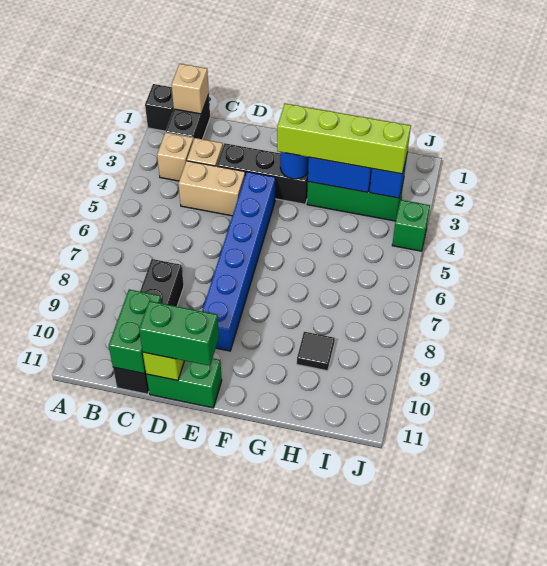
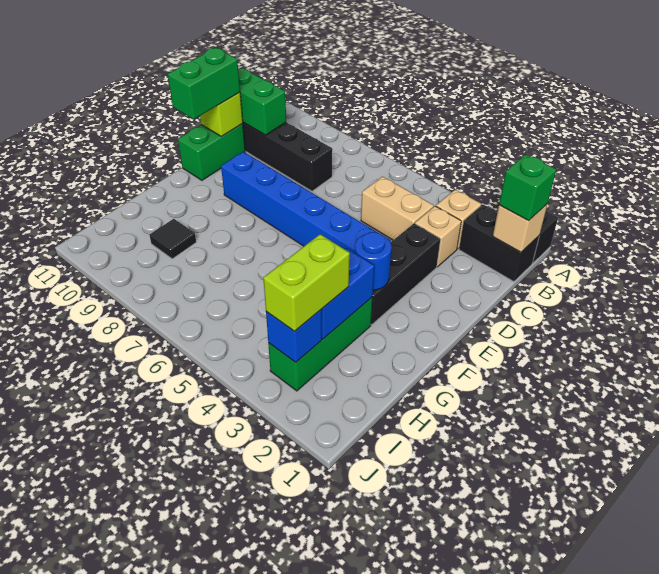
tan 1x2 brick [178,161,245,216] -> tan 1x2 brick turned to [361,177,434,240]
lime 1x4 brick [277,104,411,174] -> lime 1x2 brick [263,234,350,331]
green 1x1 brick [392,200,430,251] -> green 1x1 brick moved to [499,154,556,221]

